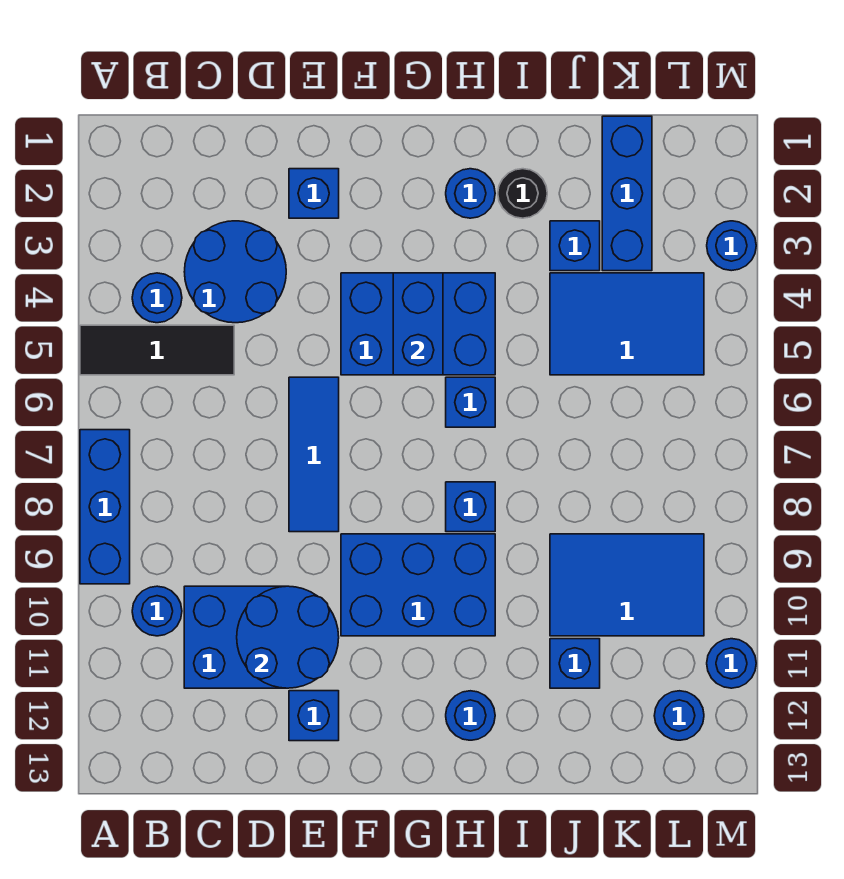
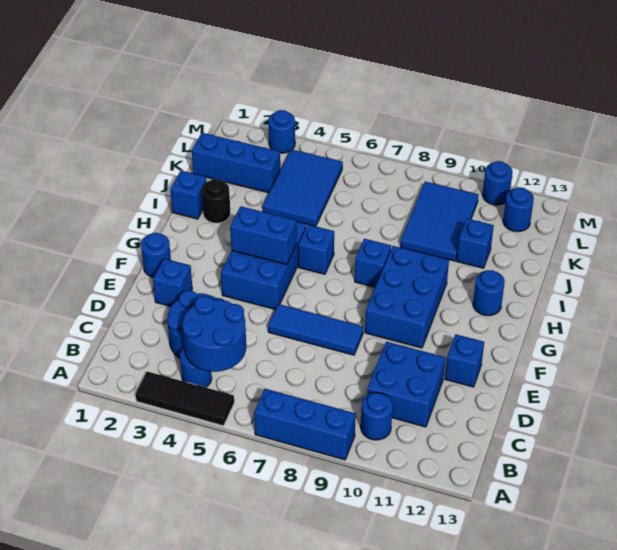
black 1x3 tile [80,325,234,375] -> black 1x3 tile turned to [136,371,234,426]
blue 2x2 round brick [237,586,339,688] -> blue 2x2 round brick moved to [183,296,246,372]
blue 1x1 round brick [446,169,495,218] -> blue 1x1 round brick moved to [141,233,171,277]
blue 1x1 brick [550,221,600,271] -> blue 1x1 brick moved to [170,171,207,219]

